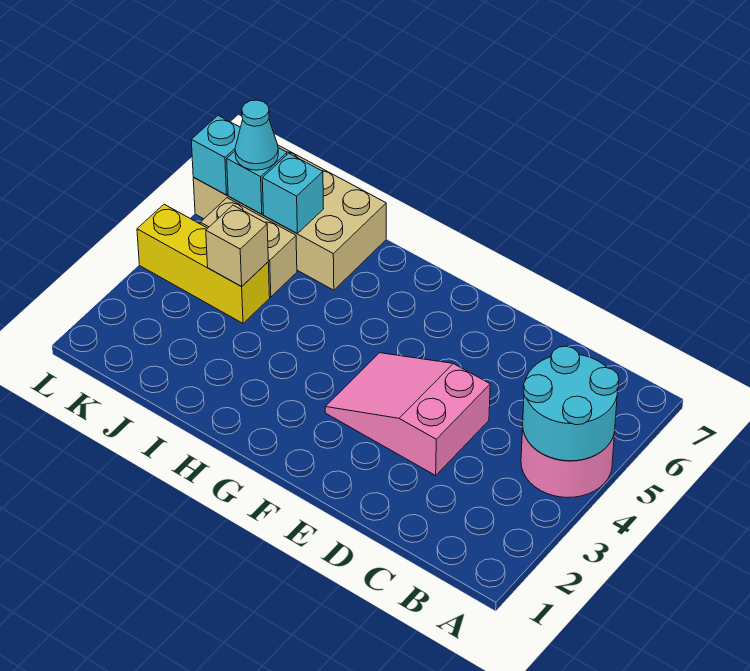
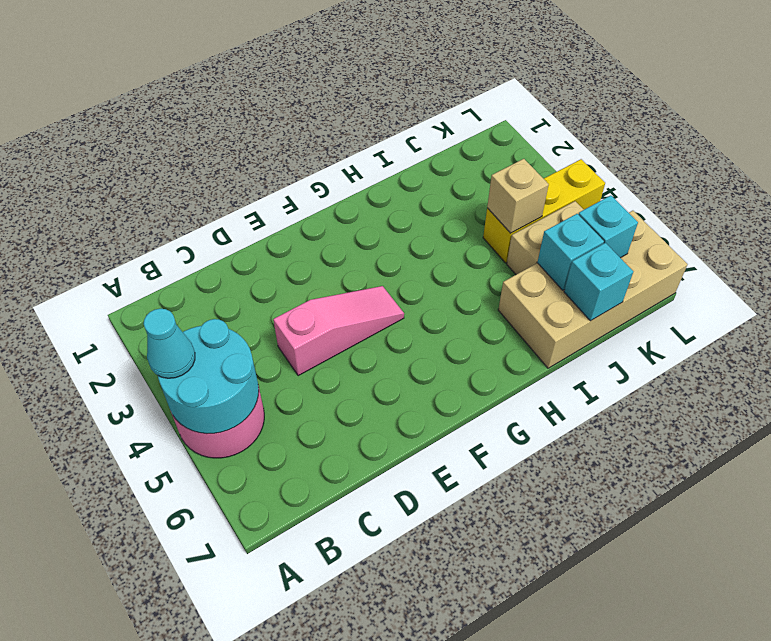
pink 2x3 slope [325,353,490,475] -> pink 1x3 slope [273,286,404,376]
cyan 1x1 cone [235,100,278,170] -> cyan 1x1 cone moved to [144,309,195,378]
cyan 1x1 brick [191,116,240,195] -> cyan 1x1 brick moved to [564,243,633,321]

